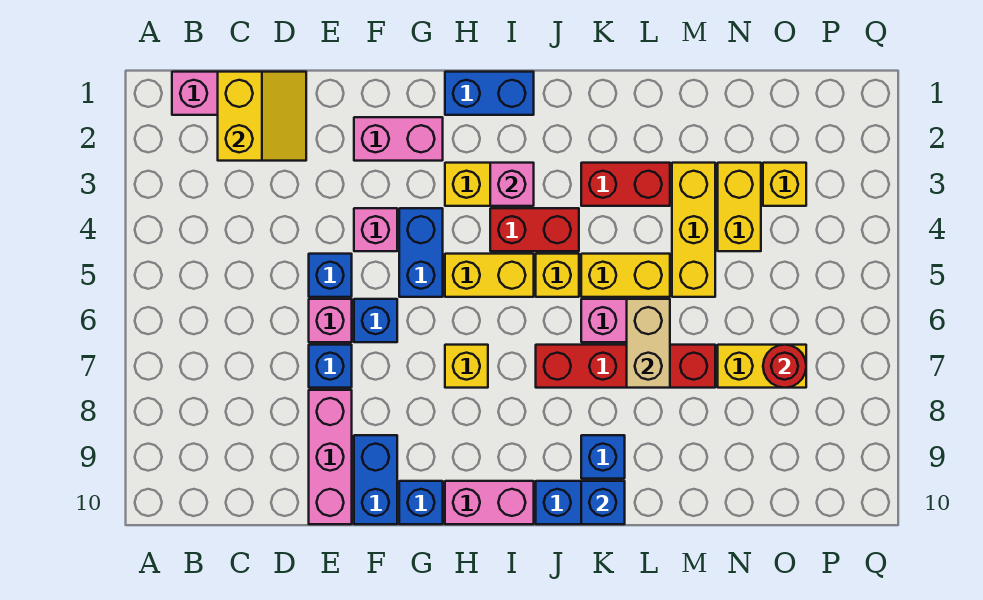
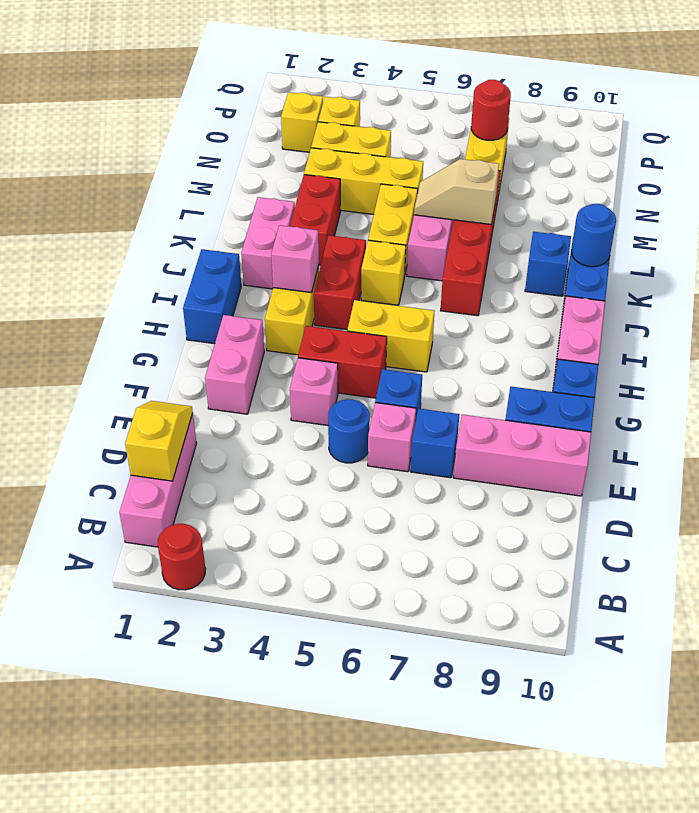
none -> red 1x1 round brick [158,524,205,590]
yellow 2x2 slope [218,72,306,161] -> yellow 1x2 slope [125,401,193,481]
blue 1x1 brick [309,254,352,297] -> blue 1x1 round brick [328,399,370,463]
blue 1x2 brick [399,208,443,297] -> red 1x2 brick [298,326,387,398]
yellow 1x2 brick [445,254,534,297] -> yellow 1x2 brick turned to [347,300,434,372]
yellow 1x1 brick [445,345,488,388] -> yellow 1x1 brick moved to [281,92,323,152]
none -> pink 1x2 brick [241,197,295,289]
blue 1x1 brick [581,481,625,524] -> blue 1x1 round brick [571,204,616,267]
tan 1x2 brick [627,299,670,388] -> tan 1x2 slope [414,159,499,224]

